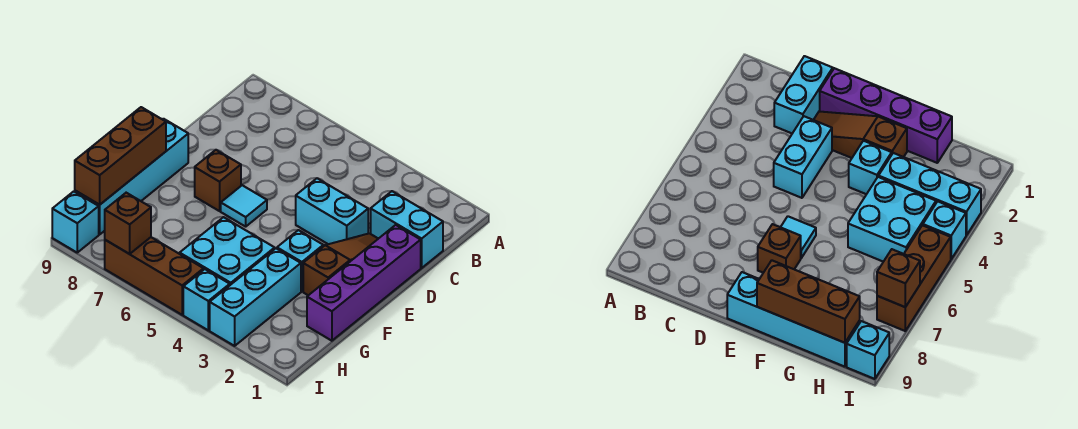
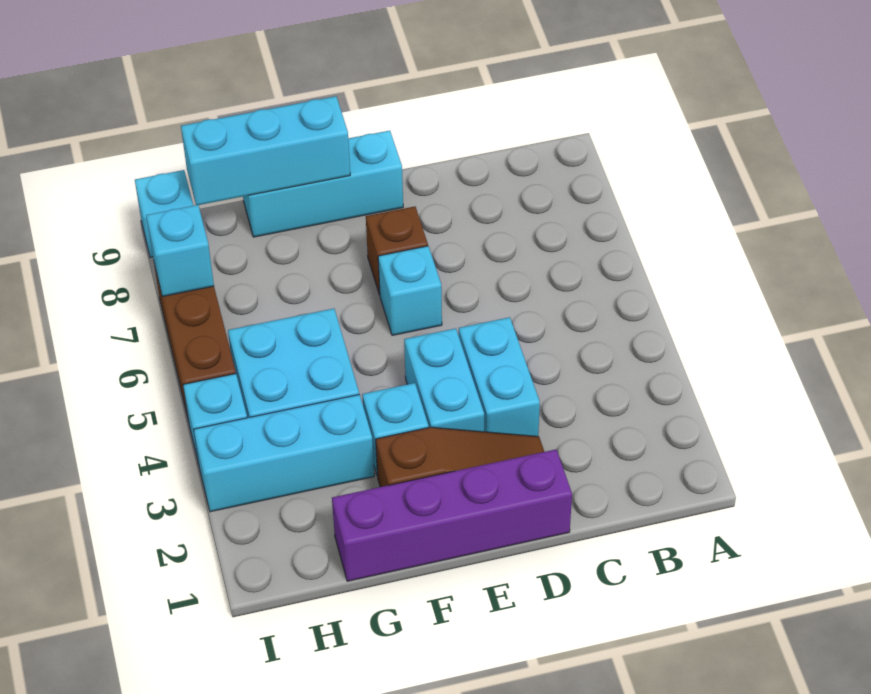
cyan 1x2 brick [371,191,443,268] -> cyan 1x2 brick moved to [404,328,484,432]
cyan 1x1 tile [221,185,267,227] -> cyan 1x1 brick [378,246,442,335]
cyan 1x4 brick [75,119,188,234] -> cyan 1x3 brick [243,130,403,237]
brown 1x3 brick [75,107,166,205] -> cyan 1x3 brick [181,96,350,205]
brown 1x1 brick [105,193,151,254] -> cyan 1x1 brick [146,205,214,297]

